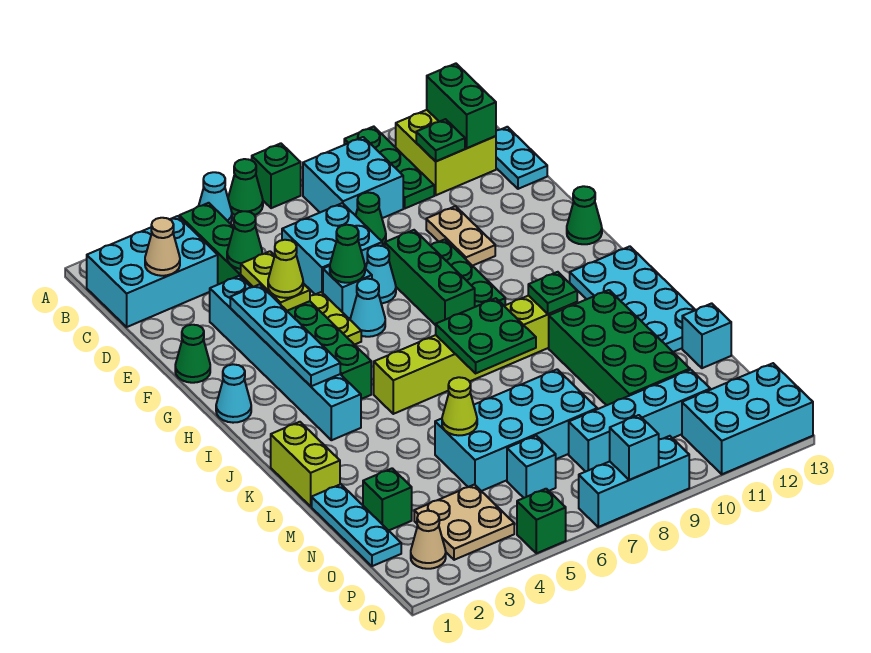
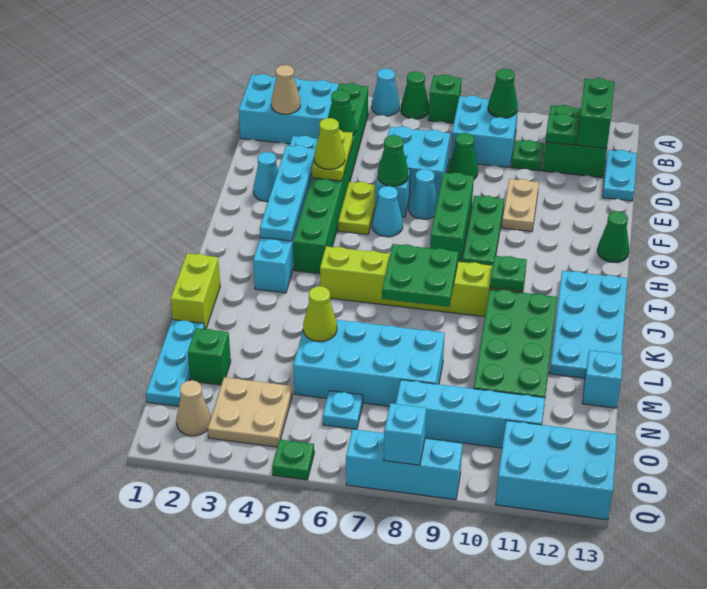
green 1x3 plate [344,127,434,208] -> green 1x1 plate [512,140,544,171]
lime 2x2 brick [396,110,496,195] -> green 2x2 brick [542,105,607,178]
green 1x1 cone [175,325,210,383] -> green 1x1 cone moved to [488,69,518,118]
cyan 1x1 cone [216,364,251,423] -> cyan 1x1 cone moved to [253,152,278,202]
cyan 1x1 brick [507,436,556,498] -> cyan 1x1 plate [323,391,363,429]
green 1x1 brick [517,489,566,553] -> green 1x1 plate [272,439,314,480]

